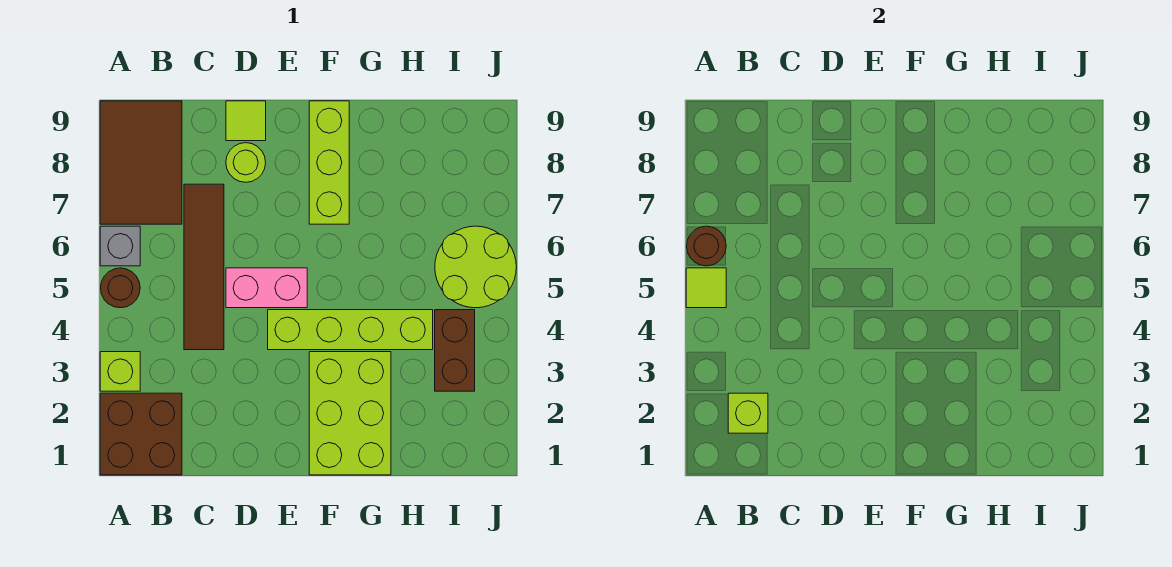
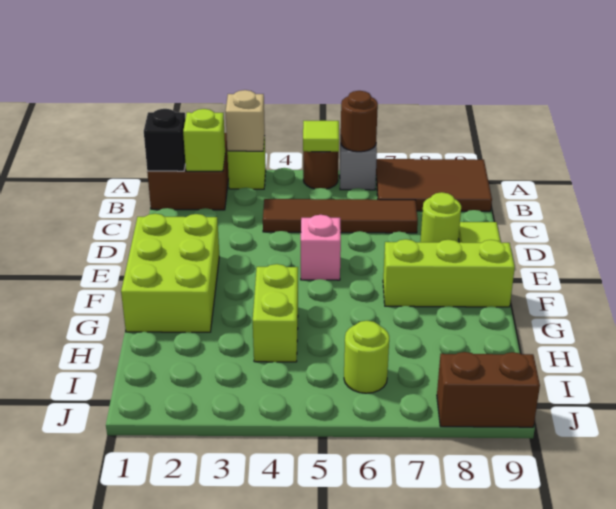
none -> tan 1x1 brick [226,90,265,151]
none -> black 1x1 brick [144,109,185,171]
pink 1x2 brick [226,268,307,308] -> pink 1x1 brick [301,215,341,280]
lime 1x4 brick [268,310,433,350] -> lime 1x2 brick [253,264,298,362]
lime 2x3 brick [309,352,391,475] -> lime 2x3 brick turned to [121,214,219,332]
brown 1x2 brick [435,310,475,391] -> brown 1x2 brick moved to [437,352,540,427]
lime 2x2 round brick [435,226,516,308] -> lime 1x1 round brick [344,321,389,393]

